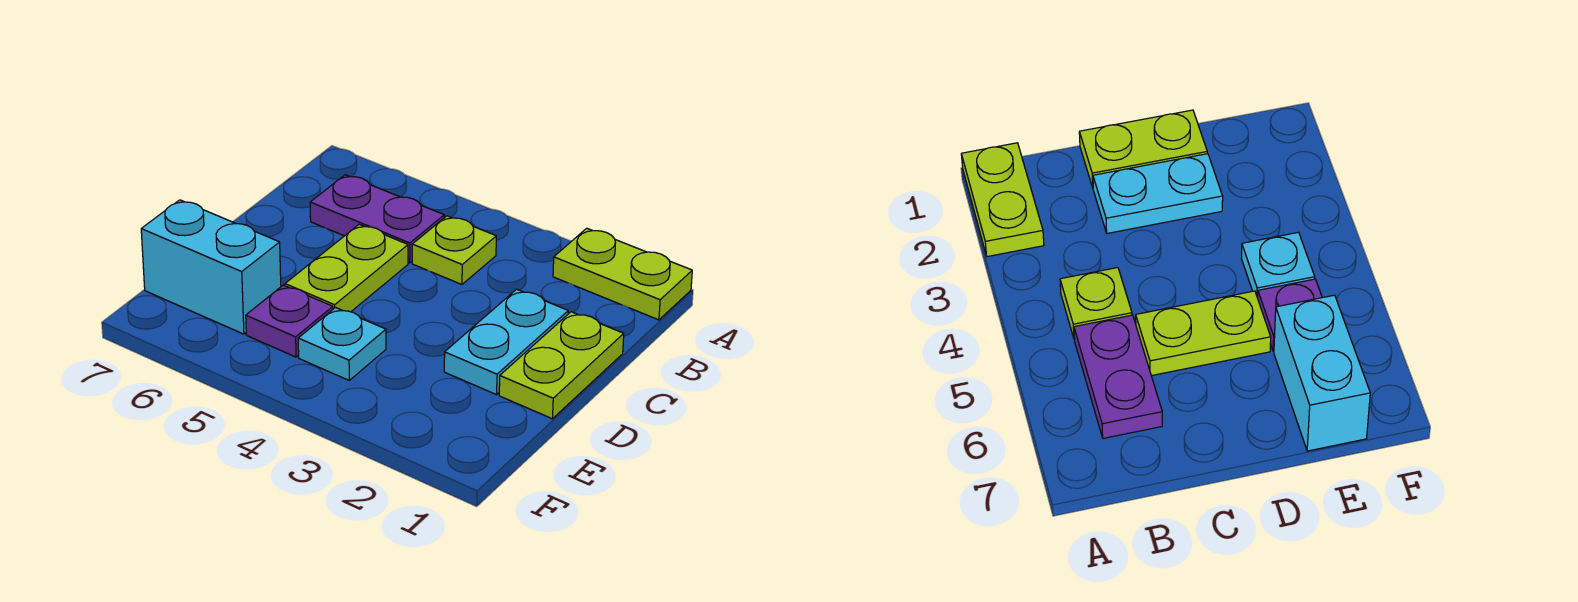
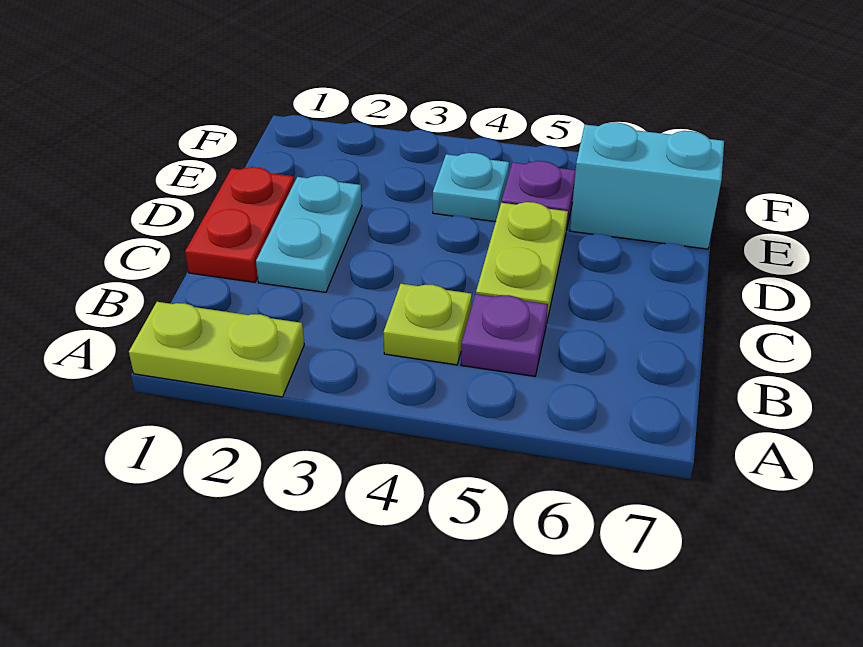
purple 1x2 plate [310,175,444,263] -> purple 1x1 plate [461,294,548,376]
lime 1x2 plate [499,312,624,419] -> red 1x2 plate [185,167,295,282]

